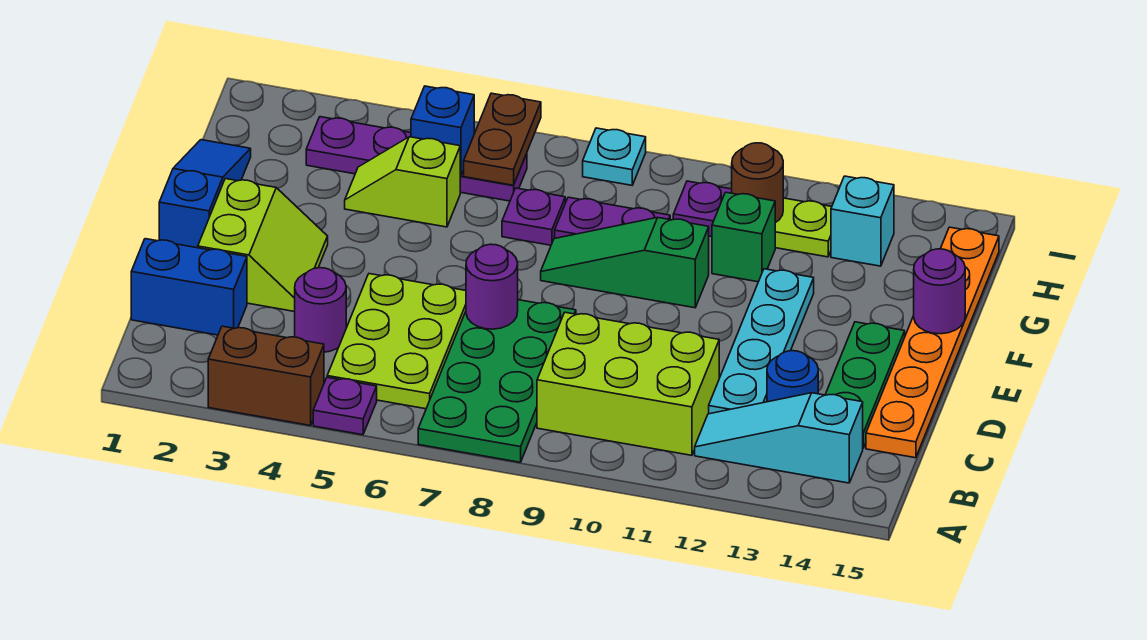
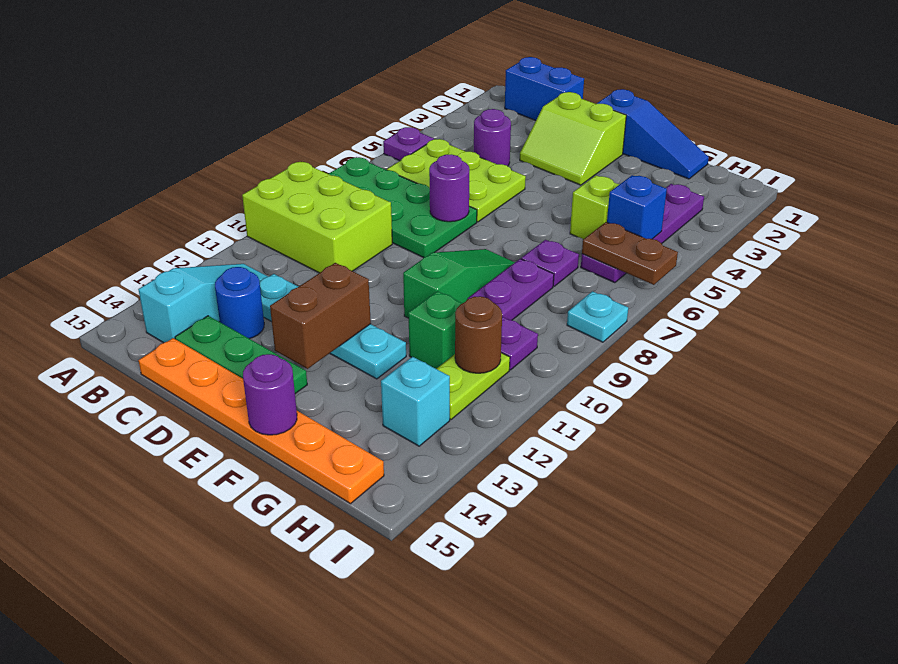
brown 1x2 brick [208,326,324,426] -> brown 1x2 brick moved to [270,263,371,369]
lime 2x3 brick [537,312,719,455] -> lime 2x3 brick turned to [242,162,392,273]
blue 1x2 brick [131,239,247,335] -> blue 1x2 brick turned to [505,57,584,121]

